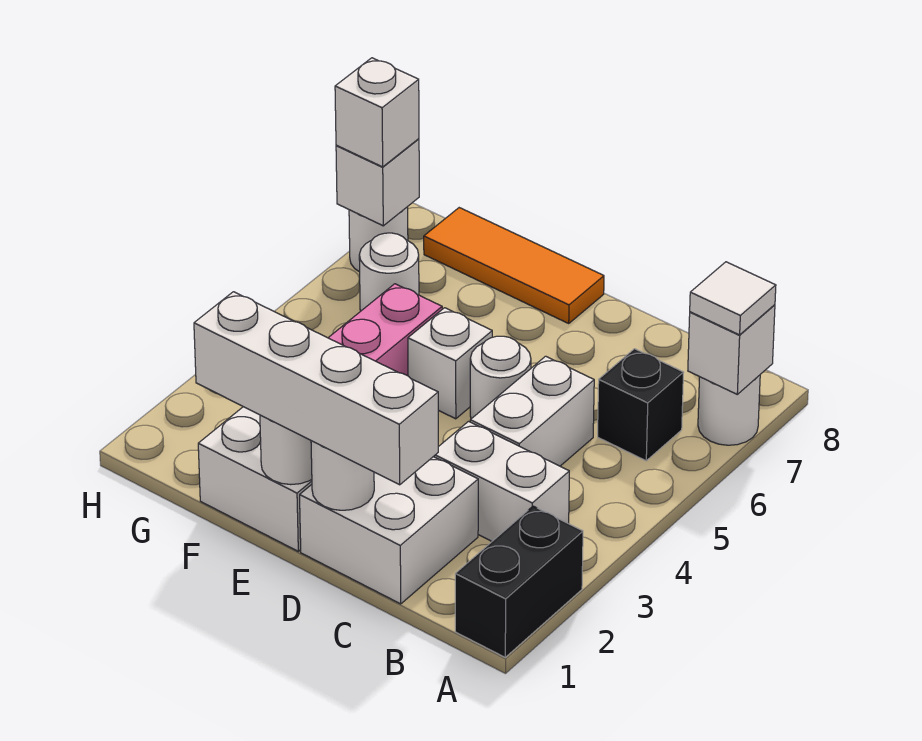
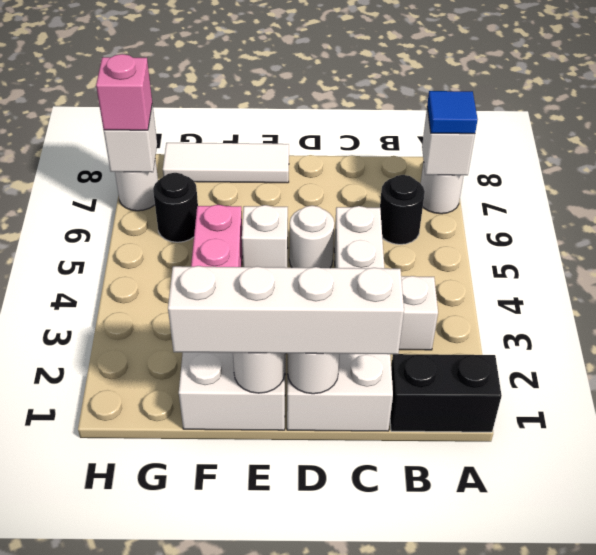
black 1x2 brick [455,506,583,657] -> black 1x2 brick turned to [390,354,502,432]
white 1x1 tile [690,262,776,335] -> blue 1x1 tile [427,91,478,134]
black 1x1 brick [598,349,684,461] -> black 1x1 round brick [380,175,425,244]
orange 1x3 tile [424,208,604,323] -> white 1x3 tile [163,143,289,183]
white 1x1 round brick [359,233,419,311] -> black 1x1 round brick [153,173,198,242]
white 1x1 brick [335,58,419,167] -> pink 1x1 brick [96,54,152,130]

